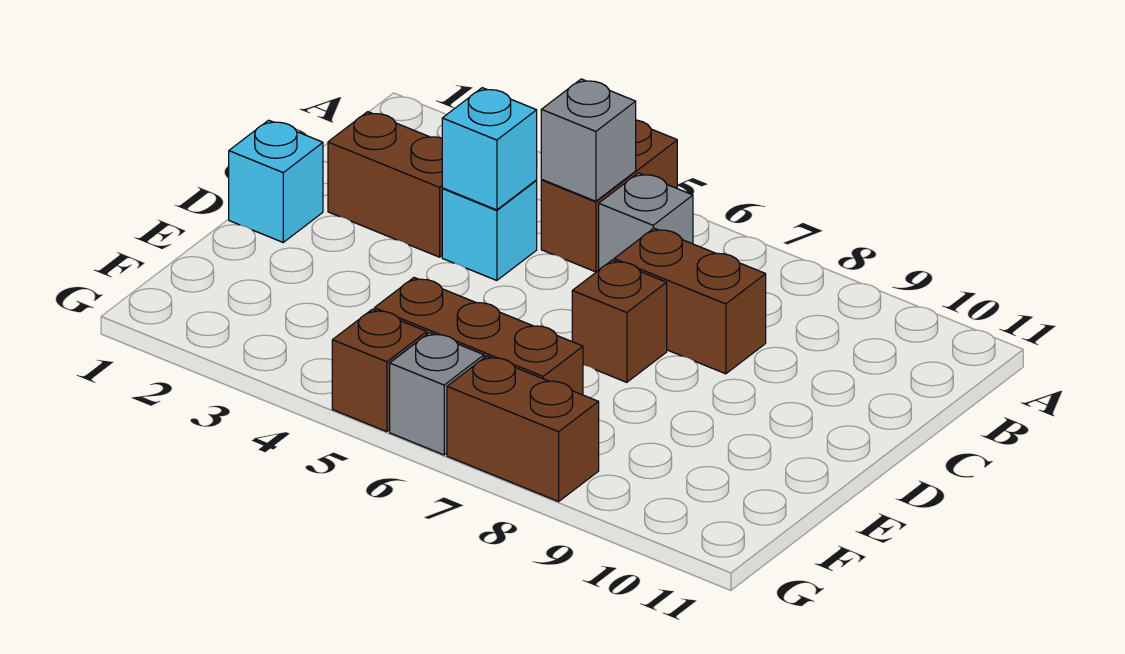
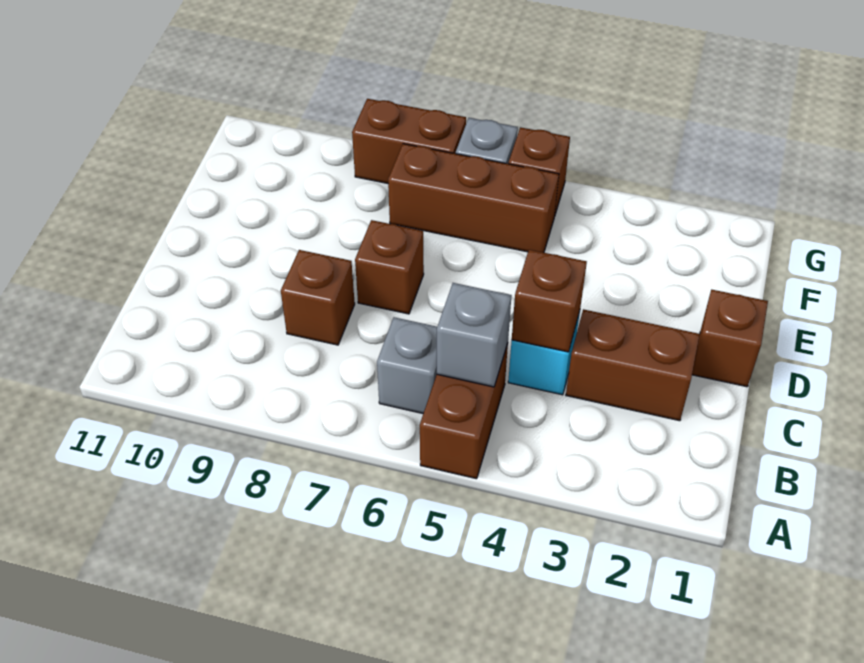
cyan 1x1 brick [442,88,537,210] -> brown 1x1 brick [512,250,587,352]
brown 1x2 brick [614,228,766,374] -> brown 1x1 brick [281,250,355,345]
cyan 1x1 brick [229,120,323,242] -> brown 1x1 brick [692,290,768,387]

